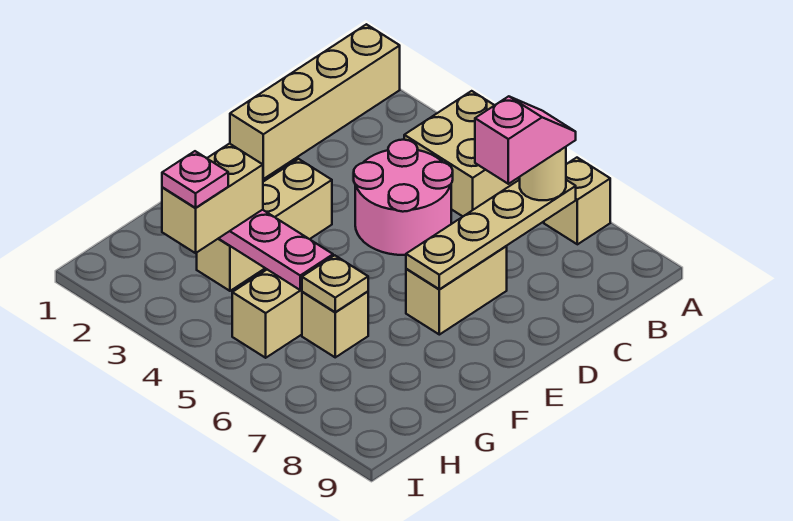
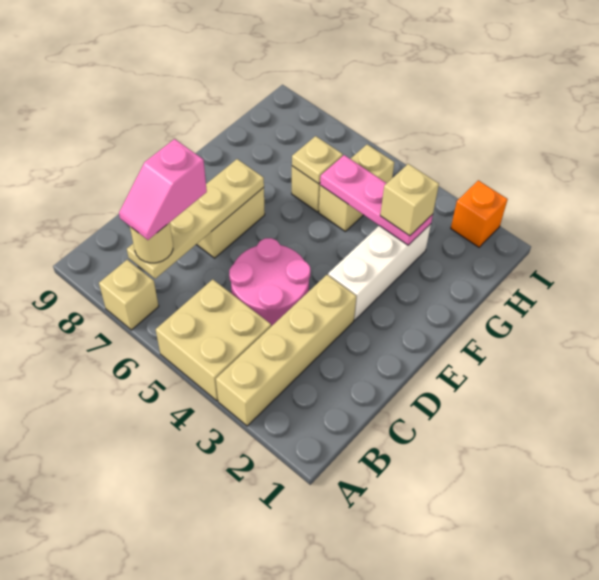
tan 1x4 brick [230,24,400,179] -> tan 1x4 brick moved to [216,275,356,426]
tan 1x3 brick [197,159,332,291] -> white 1x3 brick [328,224,431,320]
tan 1x2 brick [162,144,263,253] -> tan 1x1 brick [380,164,439,236]
pink 1x1 plate [162,151,228,208] -> none
none -> orange 1x1 brick [451,180,508,247]

